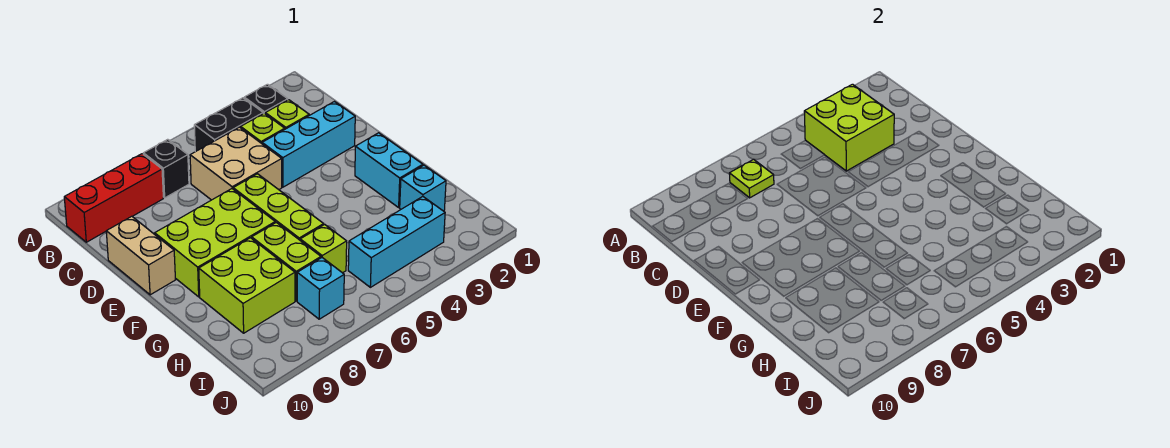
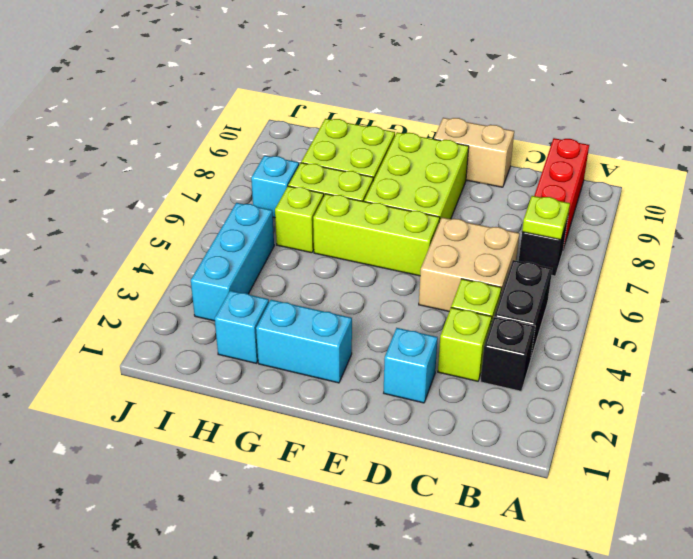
lime 2x2 brick [804,84,894,171] -> none
cyan 1x3 brick [262,102,355,187] -> cyan 1x1 brick [384,328,438,403]

